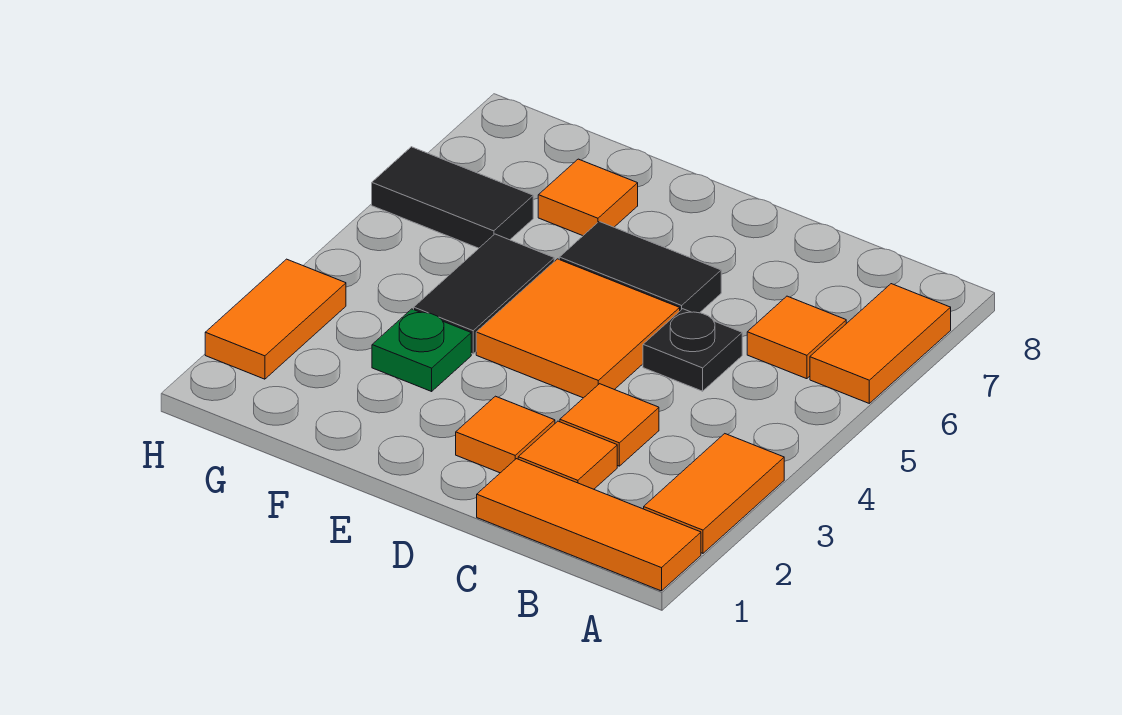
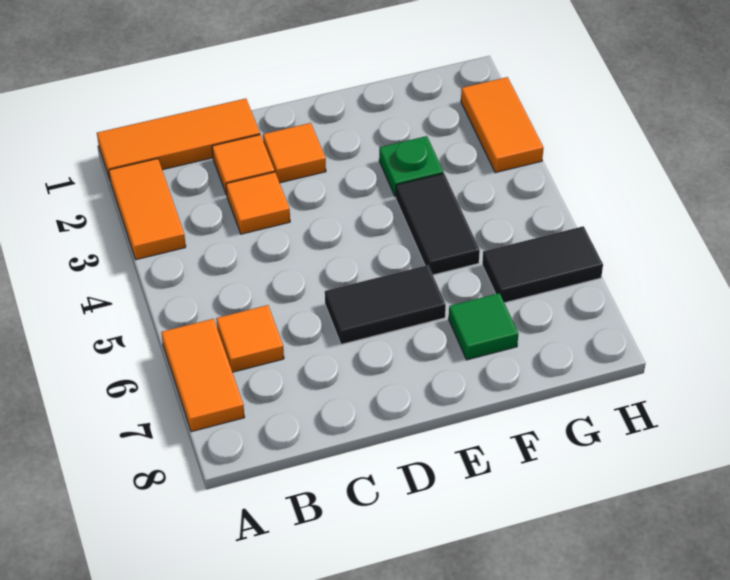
black 1x1 plate [643,309,742,391] -> none
orange 2x2 tile [476,259,680,398] -> none
orange 1x1 tile [538,159,638,236] -> green 1x1 tile [449,293,518,360]

